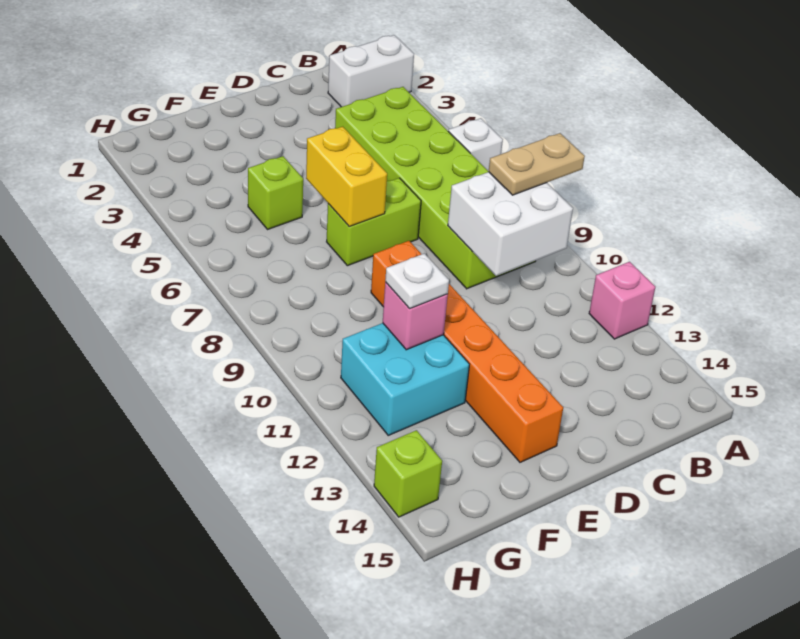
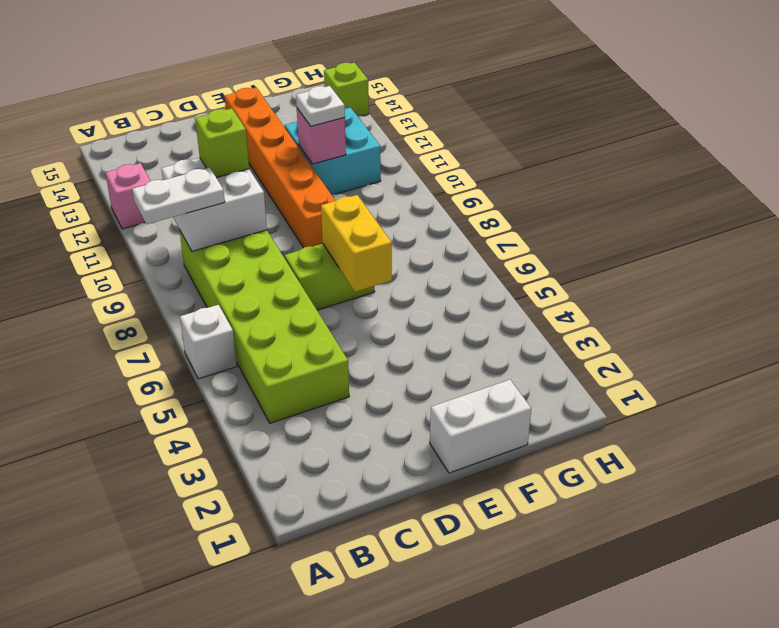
white 1x2 brick [328,35,414,107] -> white 1x2 brick moved to [430,380,531,473]
tan 1x2 plate [489,133,585,195] -> white 1x2 plate [132,168,225,224]
lime 1x1 brick [248,156,303,230] -> lime 1x1 brick moved to [195,108,249,178]

